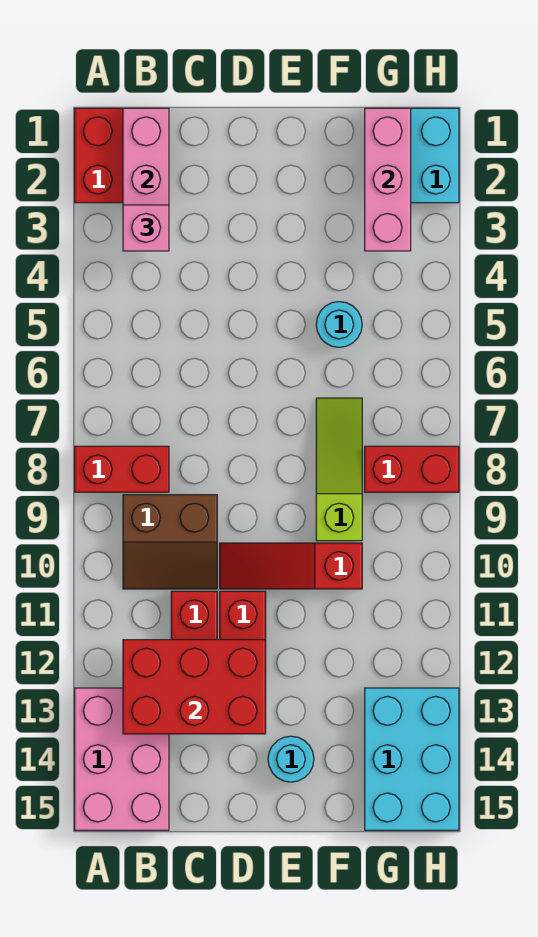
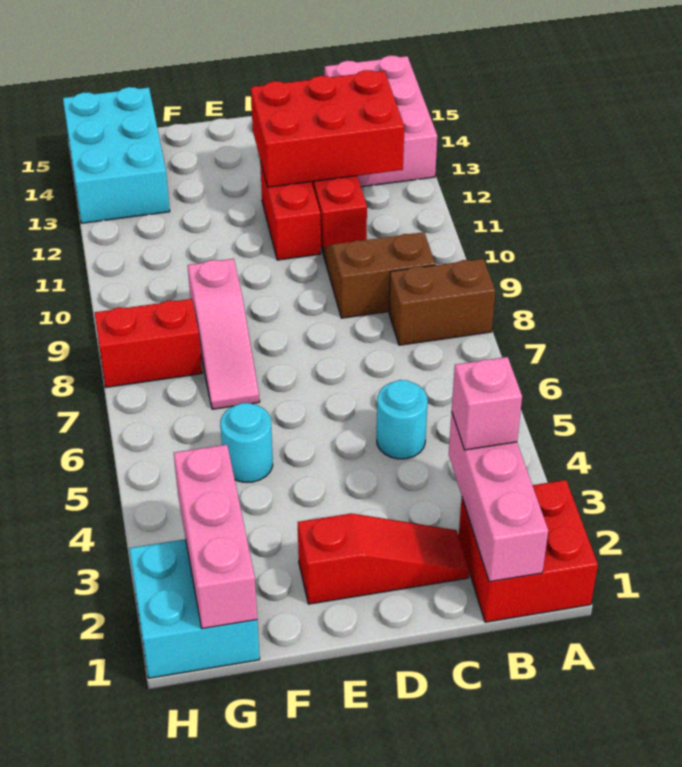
red 1x2 brick [75,446,169,492] -> brown 1x2 brick [389,259,495,345]
red 1x3 slope [220,543,362,589] -> red 1x3 slope moved to [298,513,469,604]
cyan 1x1 round brick [268,736,314,782] -> cyan 1x1 round brick moved to [377,380,428,459]
lime 1x3 slope [316,398,362,541] -> pink 1x3 slope [188,259,260,409]

